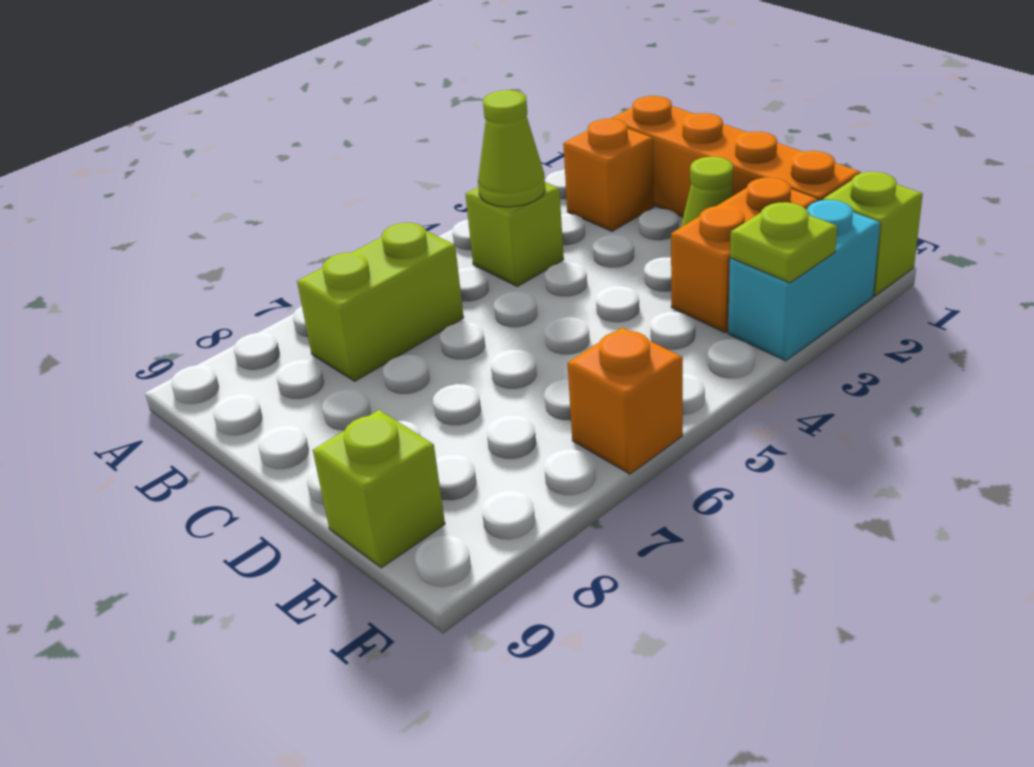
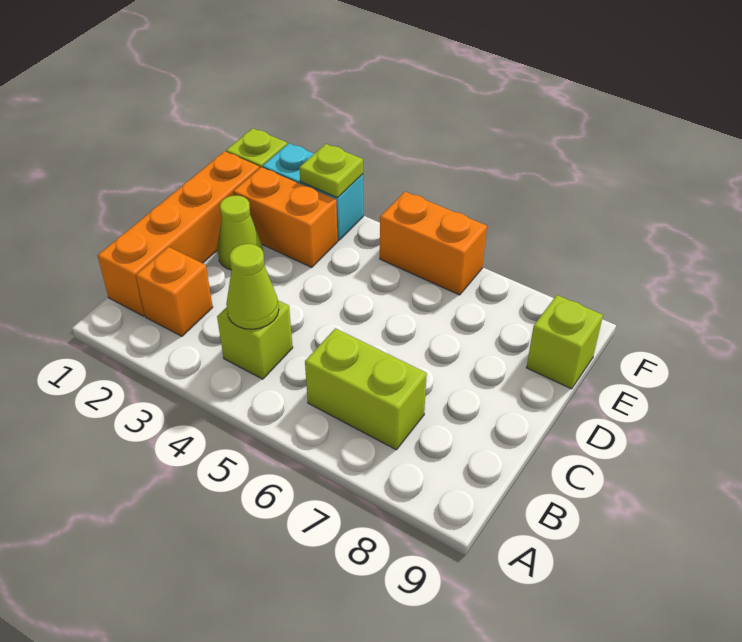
orange 1x1 brick [567,327,683,474] -> orange 1x2 brick [380,192,487,295]

